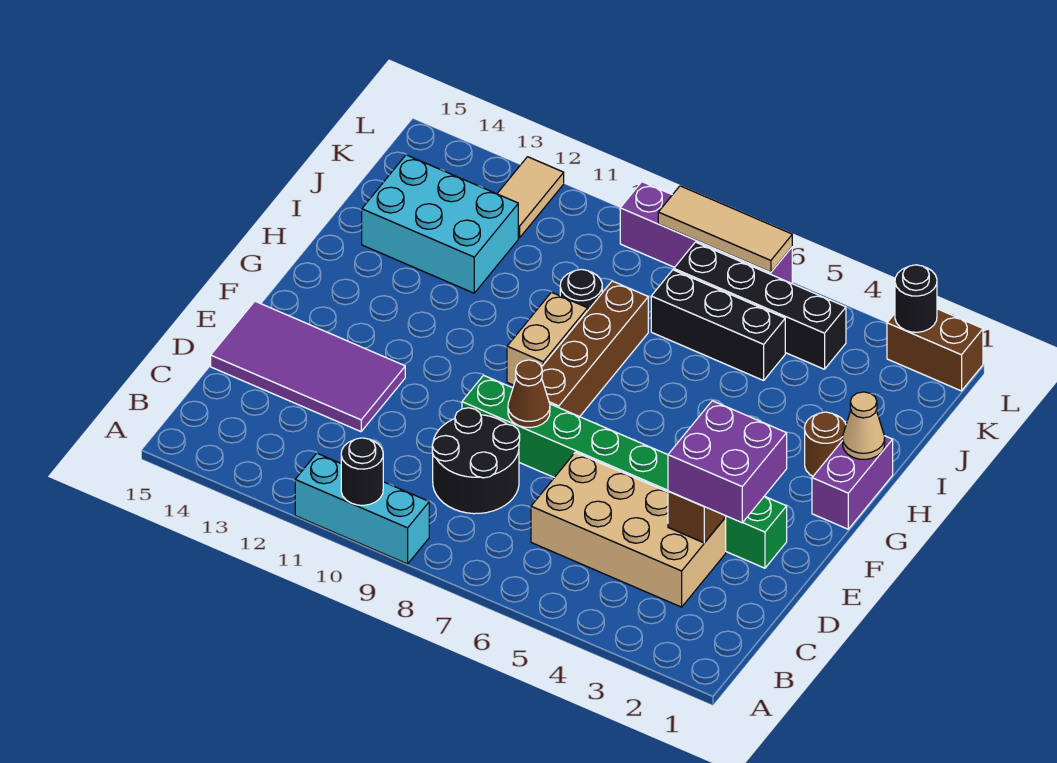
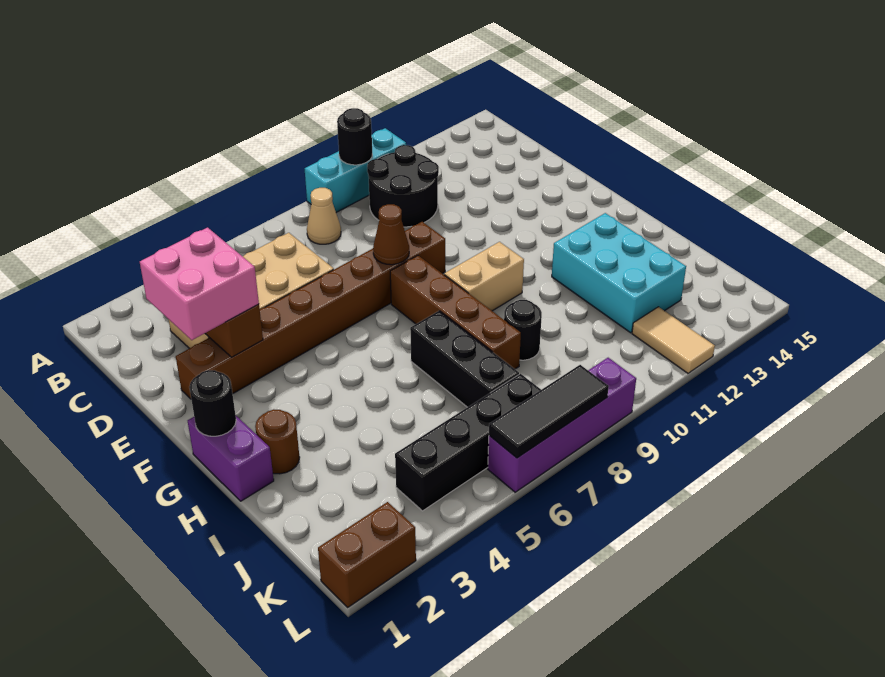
black 2x2 round brick [432,408,520,514] -> black 2x2 round brick moved to [367,145,439,227]
purple 2x2 brick [668,401,787,523] -> pink 2x2 brick [140,228,259,340]
purple 2x4 tile [211,301,405,432] -> none
green 1x8 brick [462,375,787,568] -> brown 1x8 brick [176,222,445,399]
tan 1x2 brick [507,292,588,385] -> tan 1x2 brick turned to [444,242,524,311]
tan 1x1 cone [843,392,885,459] -> tan 1x1 cone moved to [307,188,341,244]
cyan 2x3 brick [362,155,518,293] -> cyan 2x3 brick turned to [552,213,686,333]
black 1x3 brick [651,270,785,380] -> black 1x3 brick turned to [410,311,519,407]
black 1x1 round brick [895,265,937,332] -> black 1x1 round brick moved to [189,370,236,436]
tan 1x3 tile [658,186,792,272] -> black 1x3 tile [489,365,609,458]

